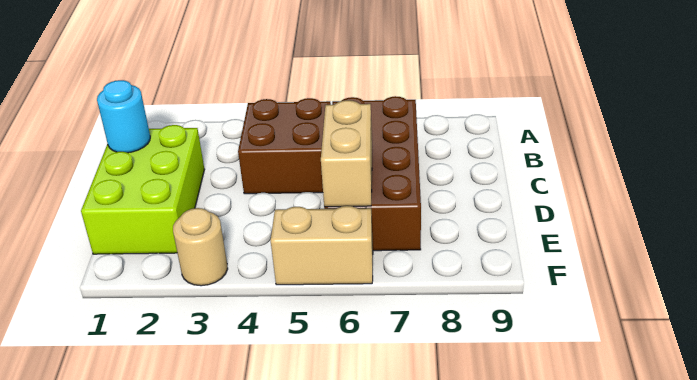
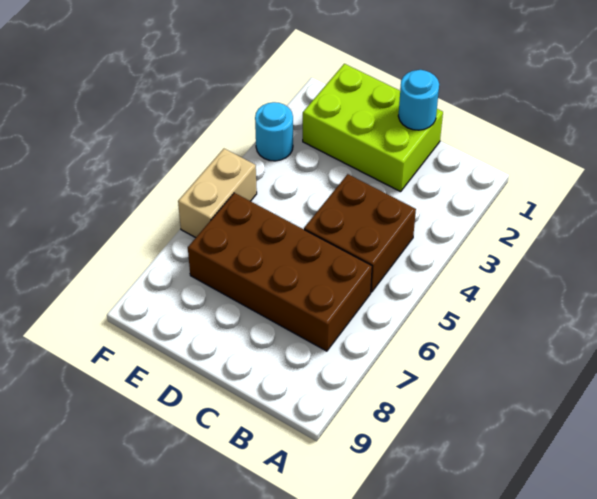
tan 1x2 brick [321,100,372,207] -> none
tan 1x1 round brick [173,208,228,286] -> cyan 1x1 round brick [255,102,293,161]

